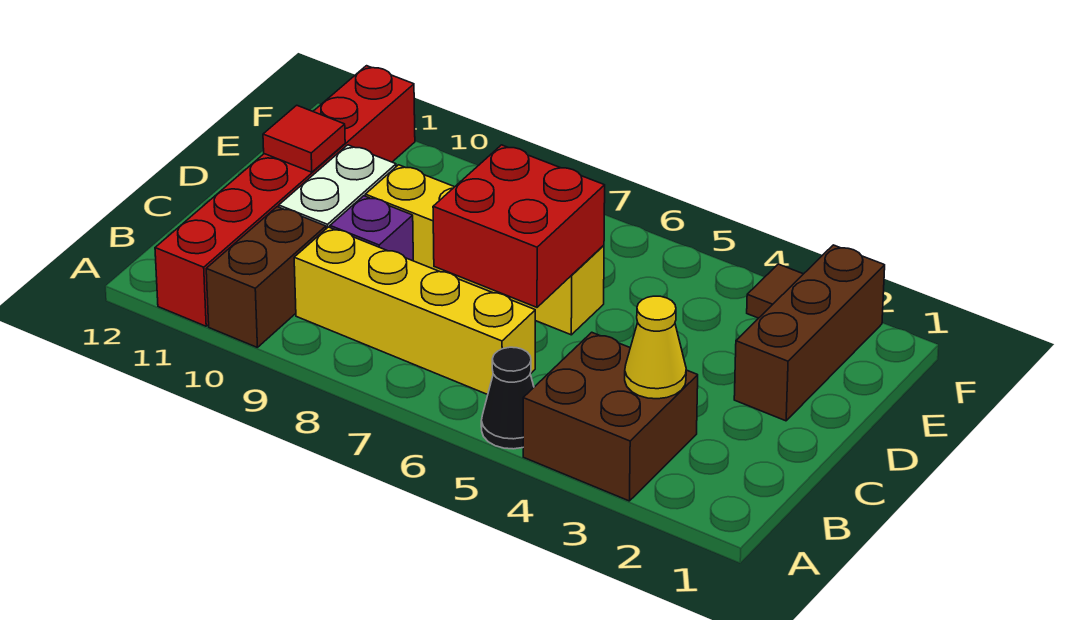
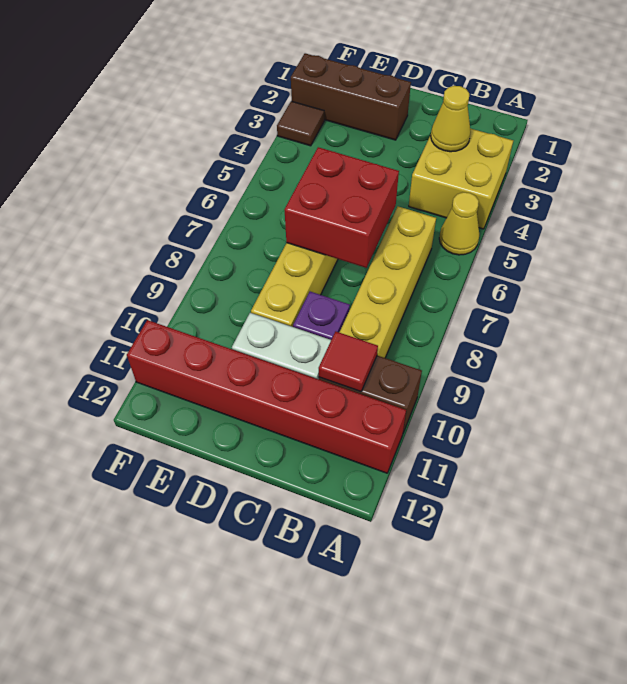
brown 2x2 brick [523,332,698,501] -> yellow 2x2 brick [409,128,513,229]
black 1x1 cone [481,347,534,449] -> yellow 1x1 cone [439,192,479,255]
red 1x1 tile [263,105,345,172] -> red 1x1 tile moved to [319,331,378,392]

